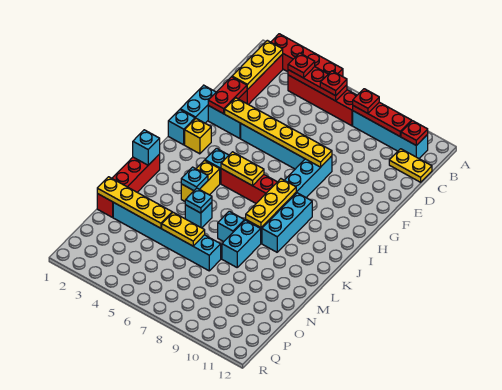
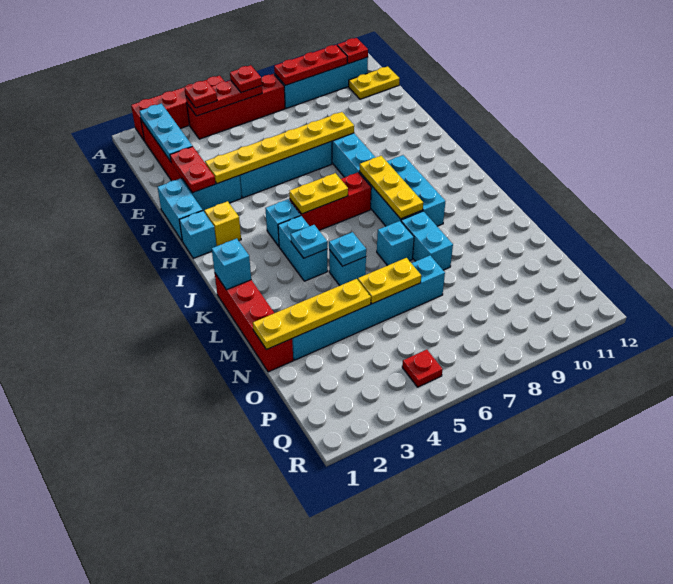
yellow 1x3 plate [232,40,283,90] -> cyan 1x3 plate [140,104,192,161]
red 1x1 plate [353,89,379,113] -> red 1x1 plate moved to [402,350,443,387]
yellow 1x2 brick [181,160,220,201] -> cyan 1x2 brick [278,216,328,281]

